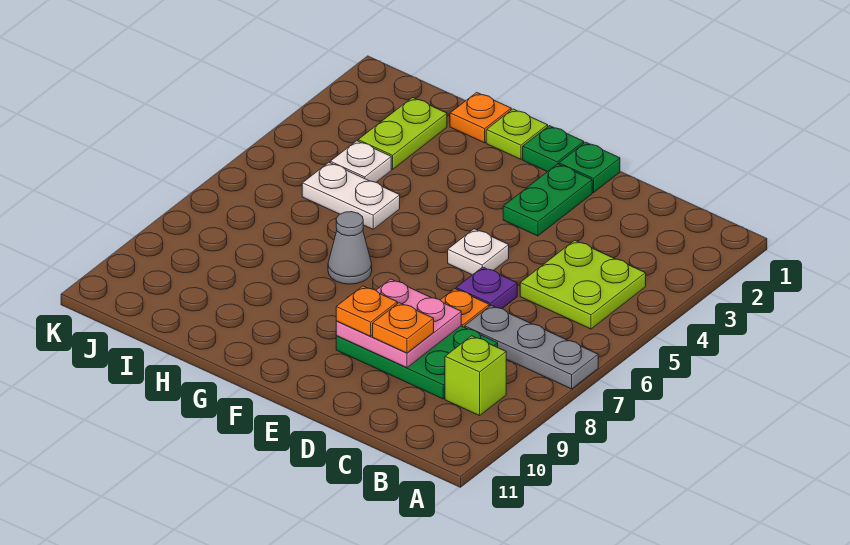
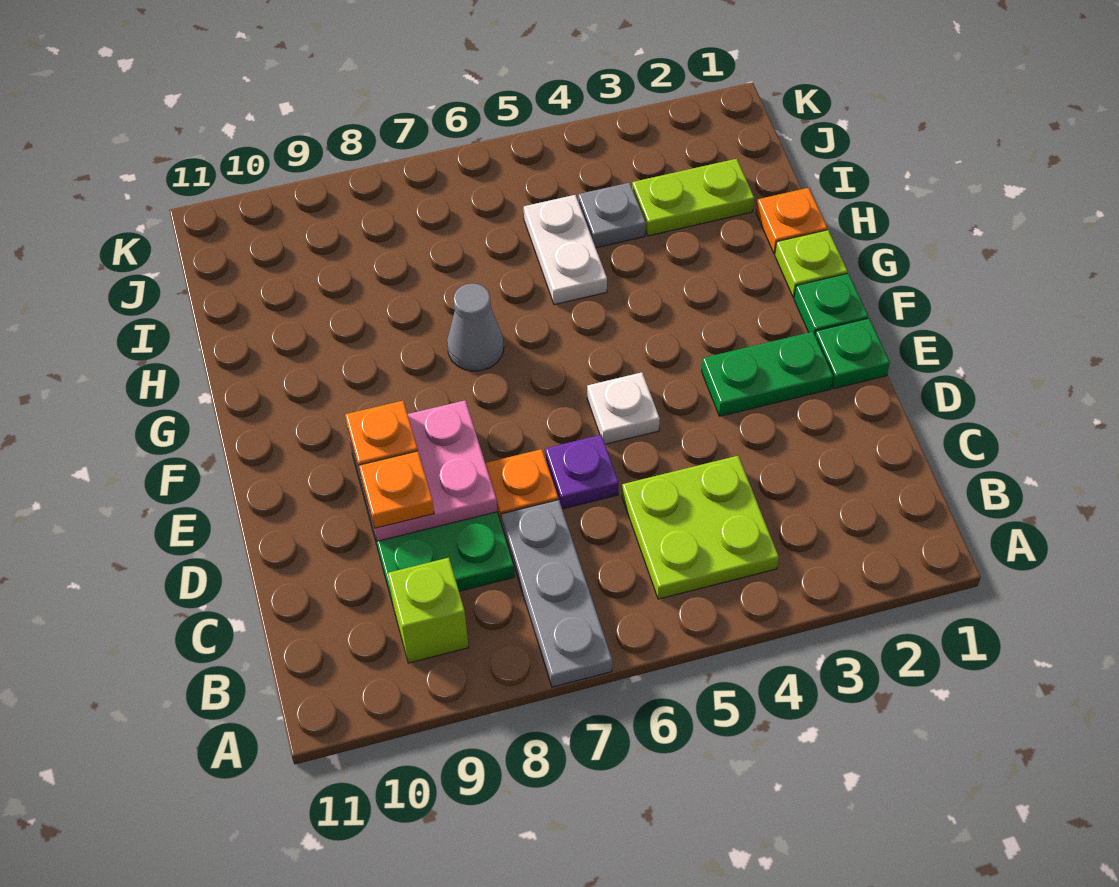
white 1x1 plate [330,141,391,182] -> grey 1x1 plate [578,183,646,248]

